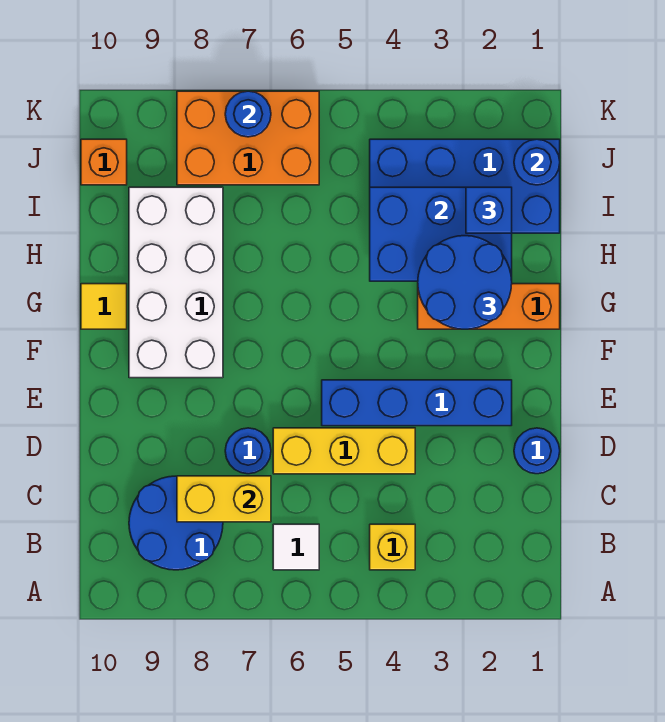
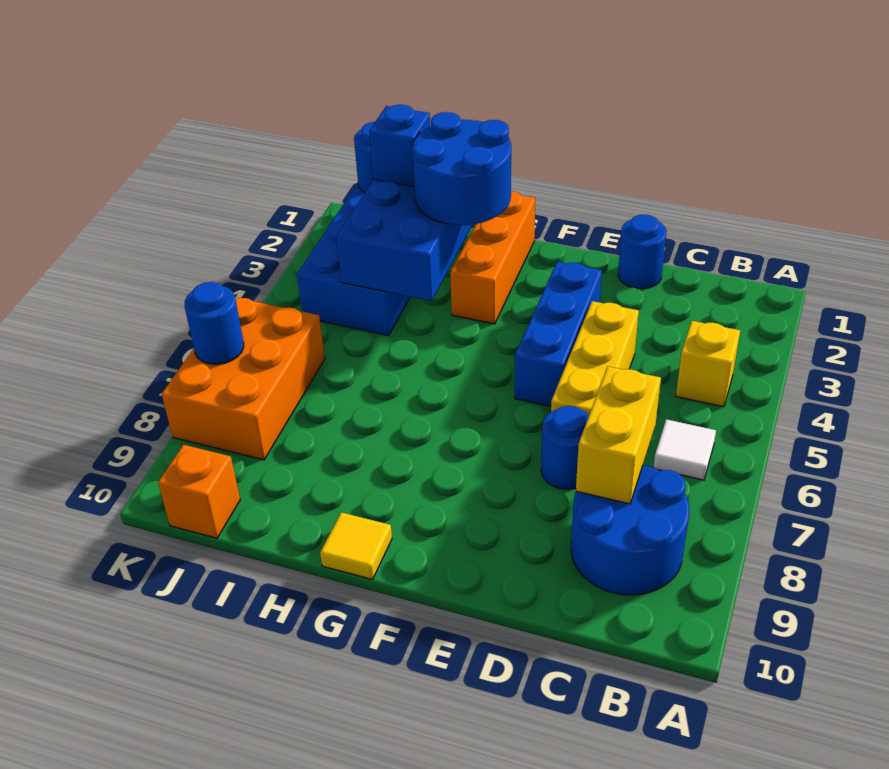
blue 1x4 brick [322,380,512,426] -> blue 1x3 brick [515,262,602,407]
white 2x4 brick [129,187,223,378] -> none

